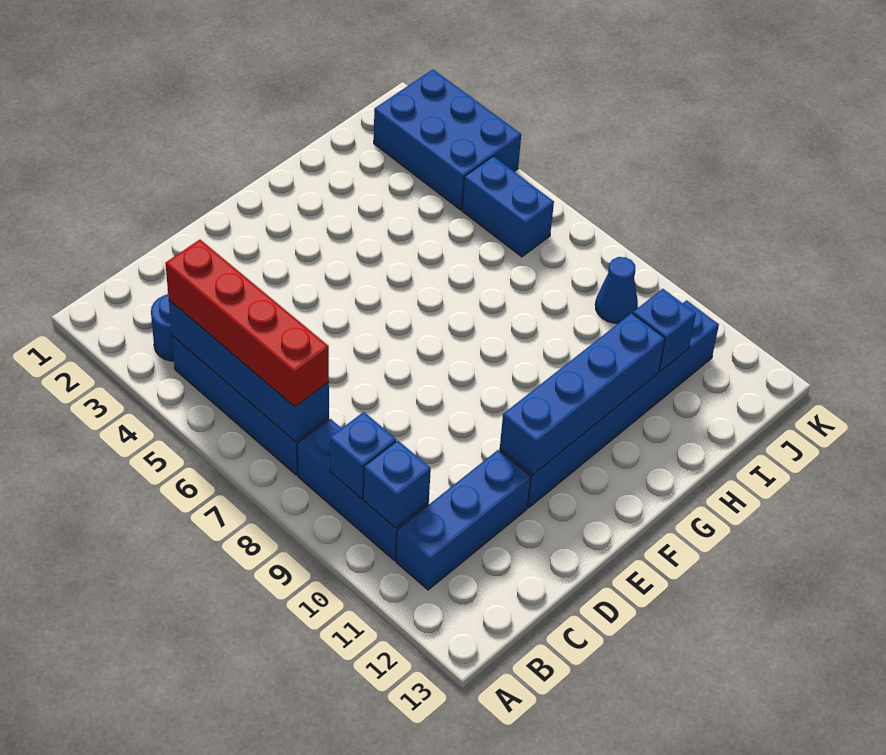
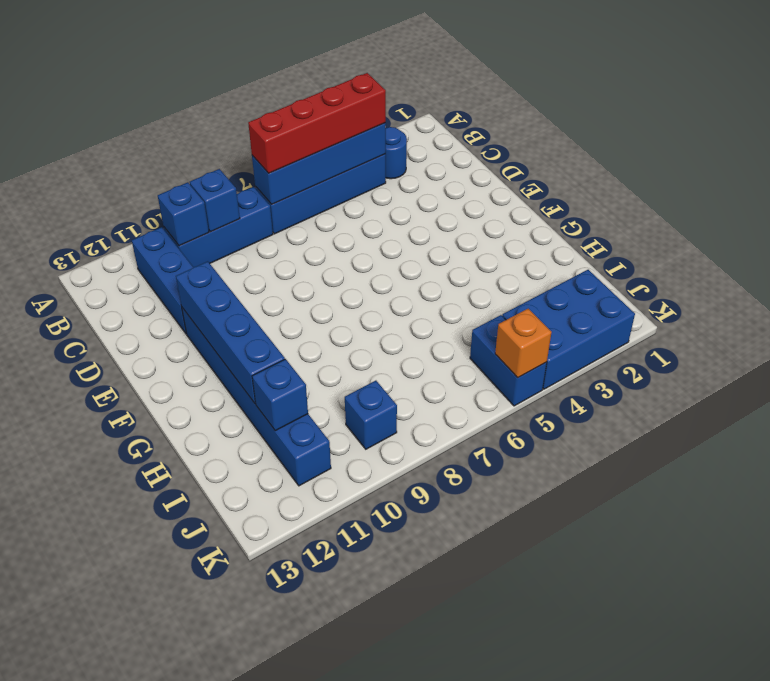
blue 1x2 brick [462,156,554,257] -> blue 1x2 brick turned to [470,315,547,406]
blue 1x1 cone [595,257,638,323] -> blue 1x1 brick [345,381,397,449]
none -> orange 1x1 brick [495,309,552,378]

